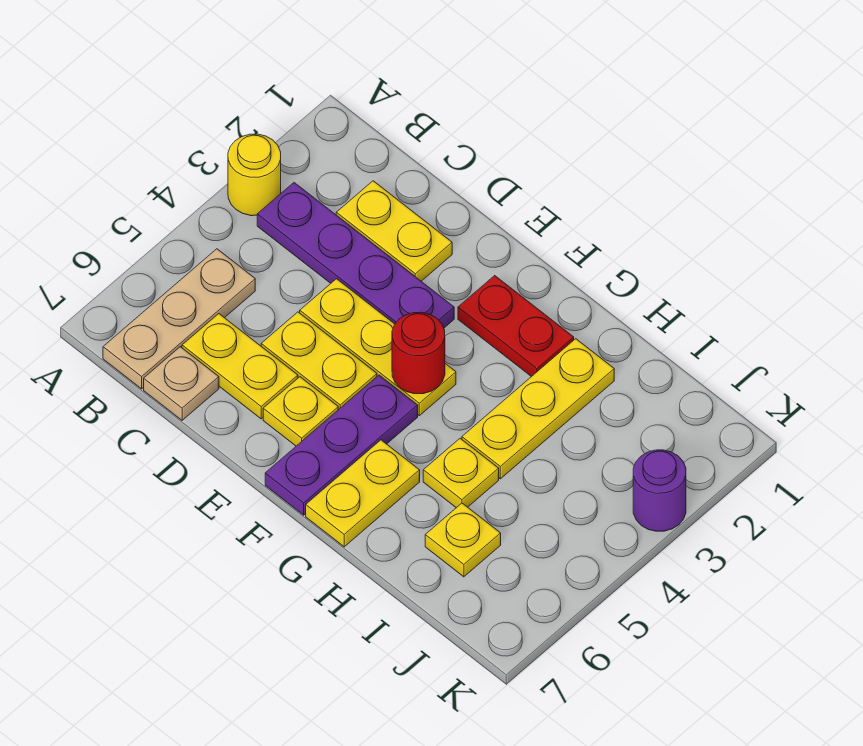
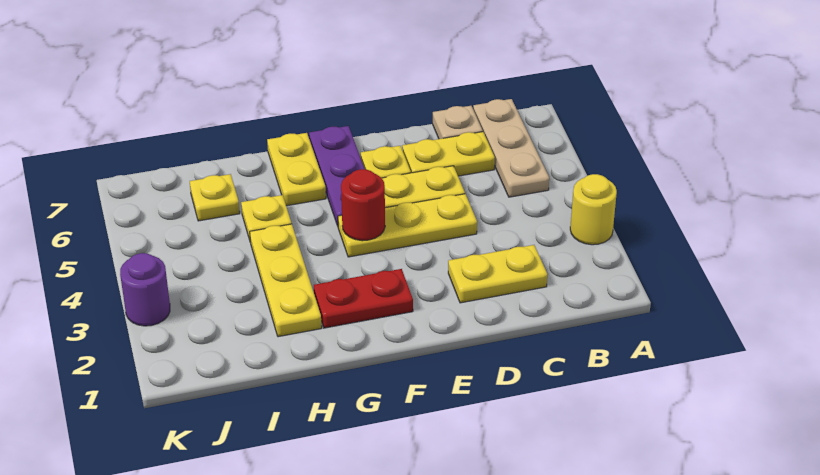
purple 1x4 plate [257,183,454,328] -> none

